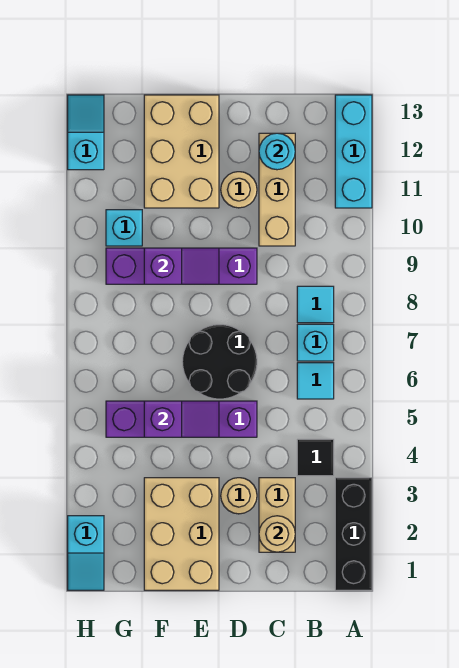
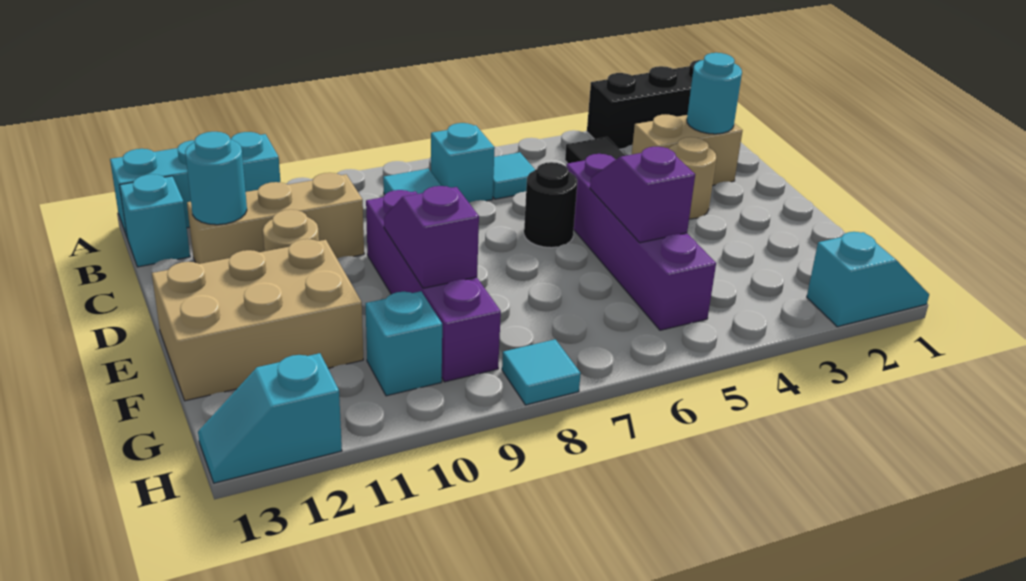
none -> cyan 1x1 brick [119,174,190,267]
tan 1x1 round brick [259,516,295,552] -> cyan 1x1 round brick [687,53,742,134]
black 2x2 round brick [182,325,257,399] -> black 1x1 round brick [524,162,577,248]
tan 2x3 brick [144,478,219,590] -> none
none -> cyan 1x1 tile [502,339,581,405]

